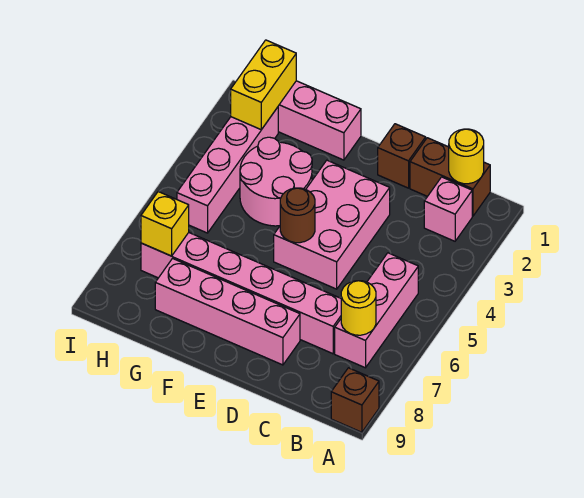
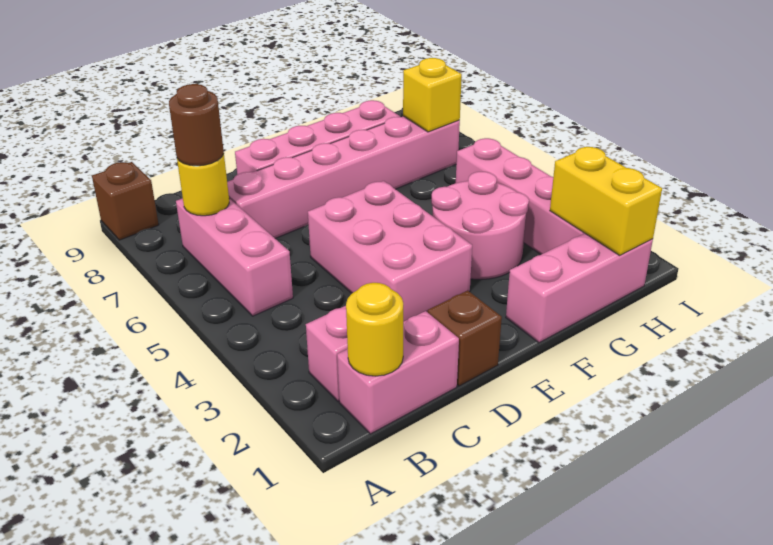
brown 1x2 brick [410,138,490,216] -> pink 1x2 brick [337,311,459,434]
brown 1x1 round brick [280,188,315,243] -> brown 1x1 round brick moved to [169,84,224,166]

